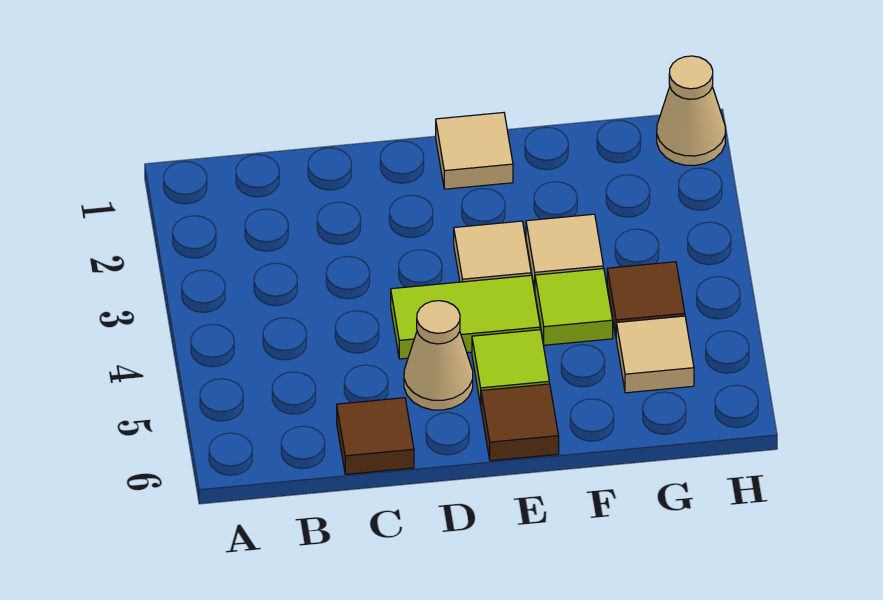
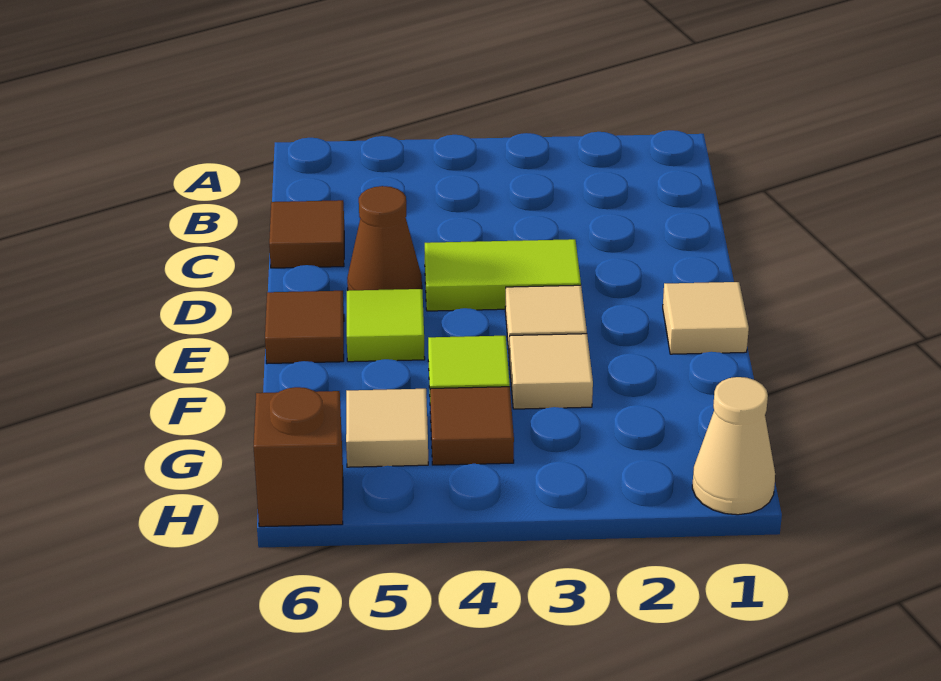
lime 1x2 tile [391,275,540,359] -> lime 1x2 tile turned to [425,239,581,311]
tan 1x1 cone [404,301,473,410] -> brown 1x1 cone [347,186,422,291]
none -> brown 1x1 brick [253,387,343,527]

